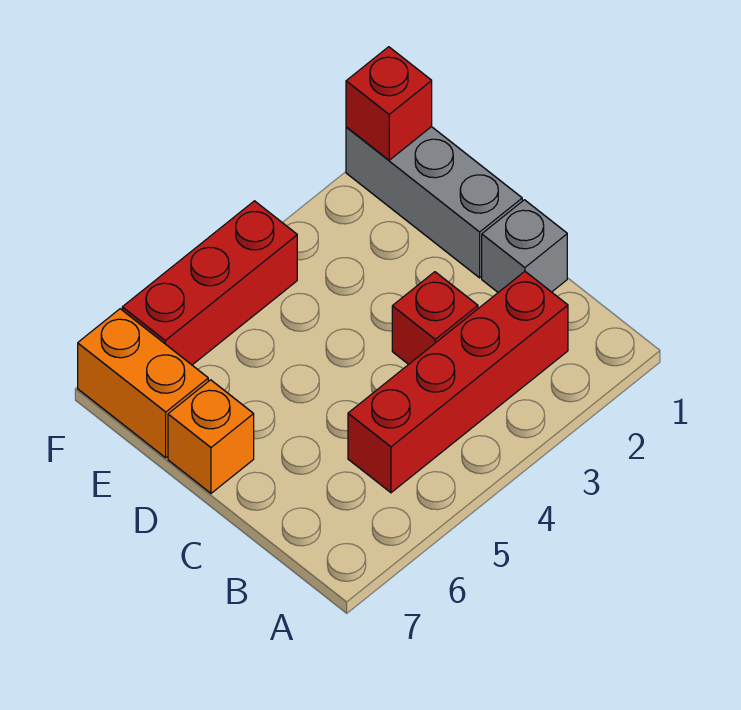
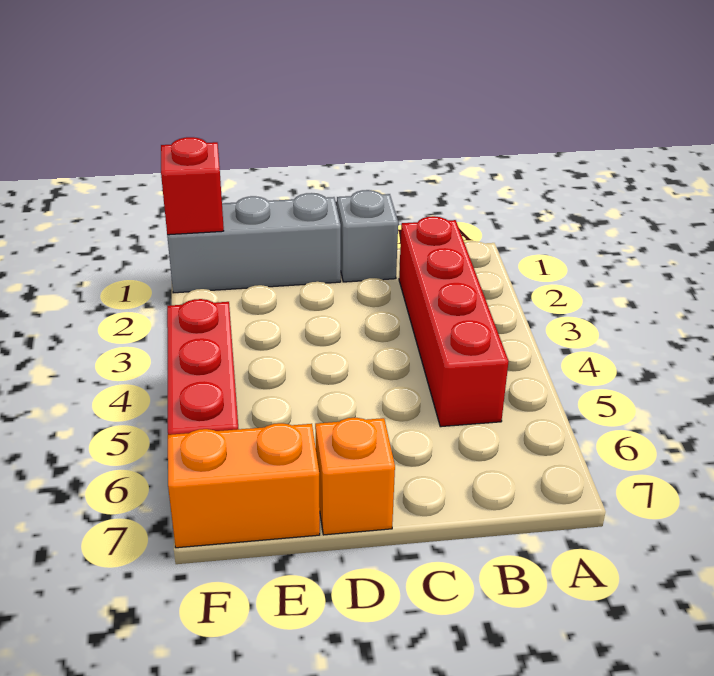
red 1x1 brick [392,272,478,364] -> none

